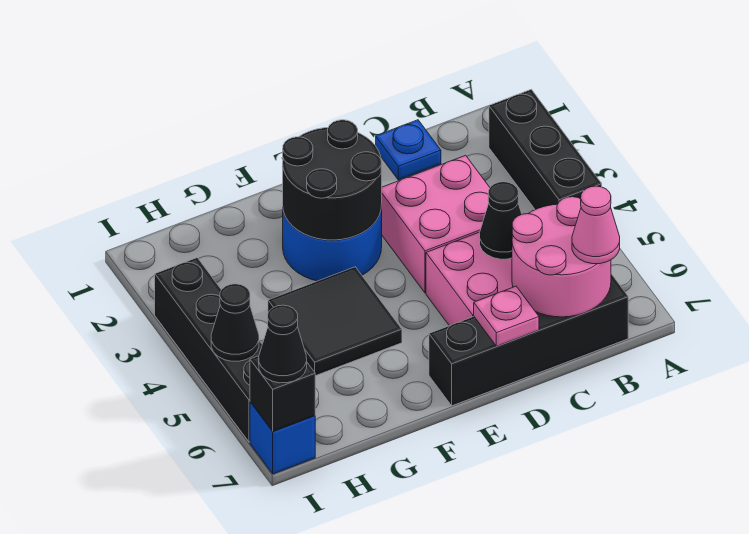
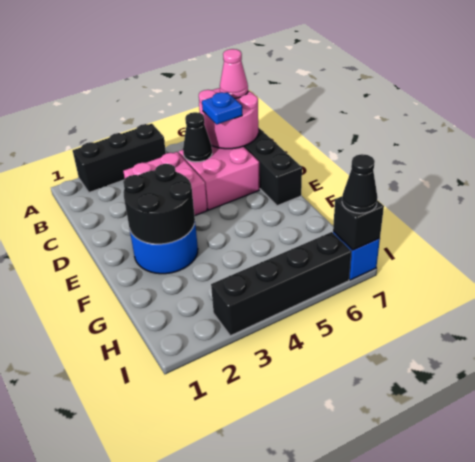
blue 1x1 plate [376,120,441,180] -> blue 1x1 plate moved to [202,92,242,124]
pink 1x1 plate [474,286,539,346] -> none
black 2x2 tile [268,267,402,376] -> none
black 1x1 cone [211,284,259,361] -> none

